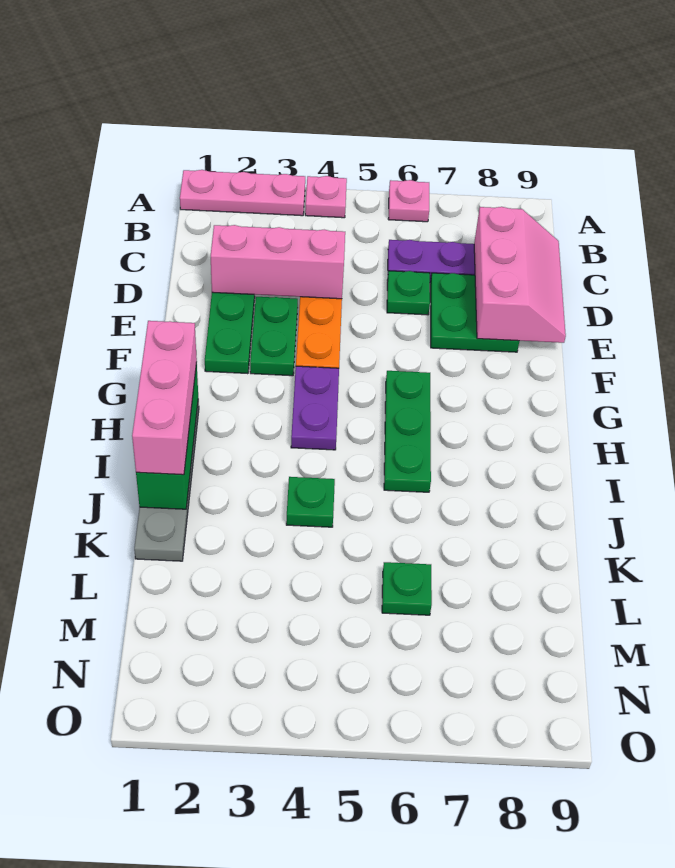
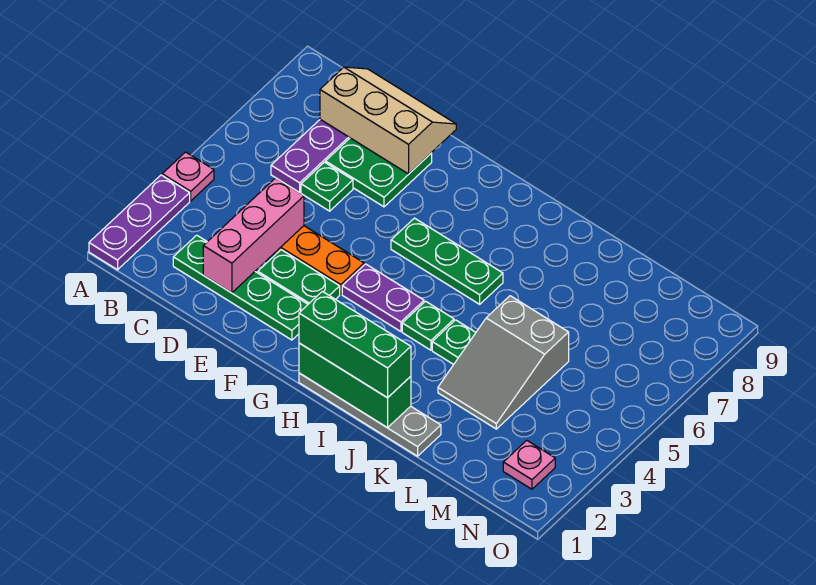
pink 1x3 plate [180,170,305,216] -> purple 1x3 plate [89,175,190,270]
pink 1x1 plate [389,180,429,222] -> pink 1x1 plate moved to [503,440,555,489]
pink 2x3 slope [474,207,566,343] -> tan 2x3 slope [320,67,456,174]
pink 1x3 brick [132,321,197,475] -> green 1x3 brick [299,291,411,398]
none -> grey 2x3 slope [438,296,569,429]
green 1x1 plate [382,562,432,615] -> green 1x1 plate moved to [402,301,454,350]

